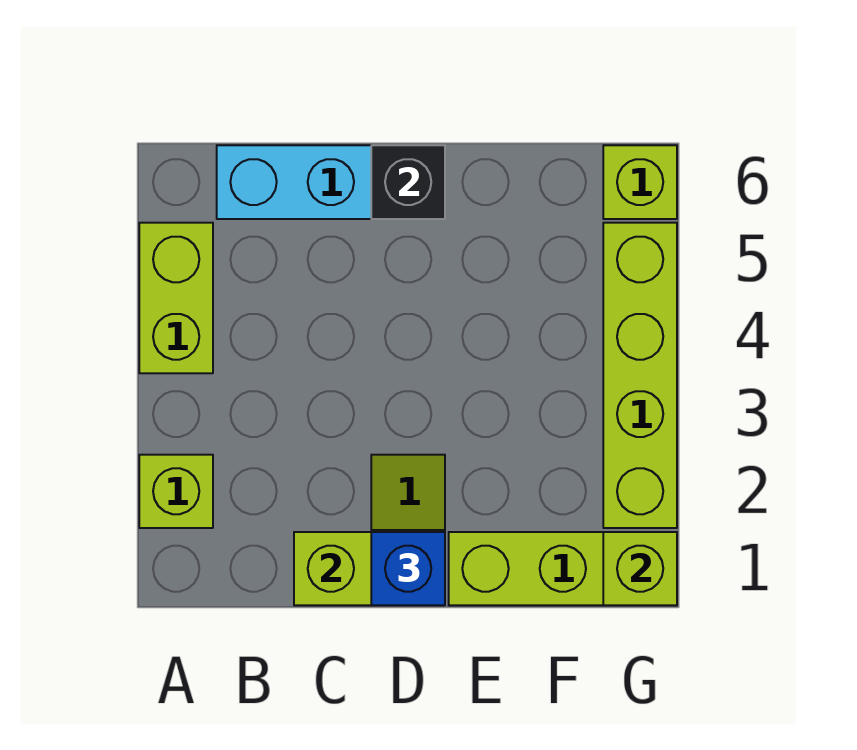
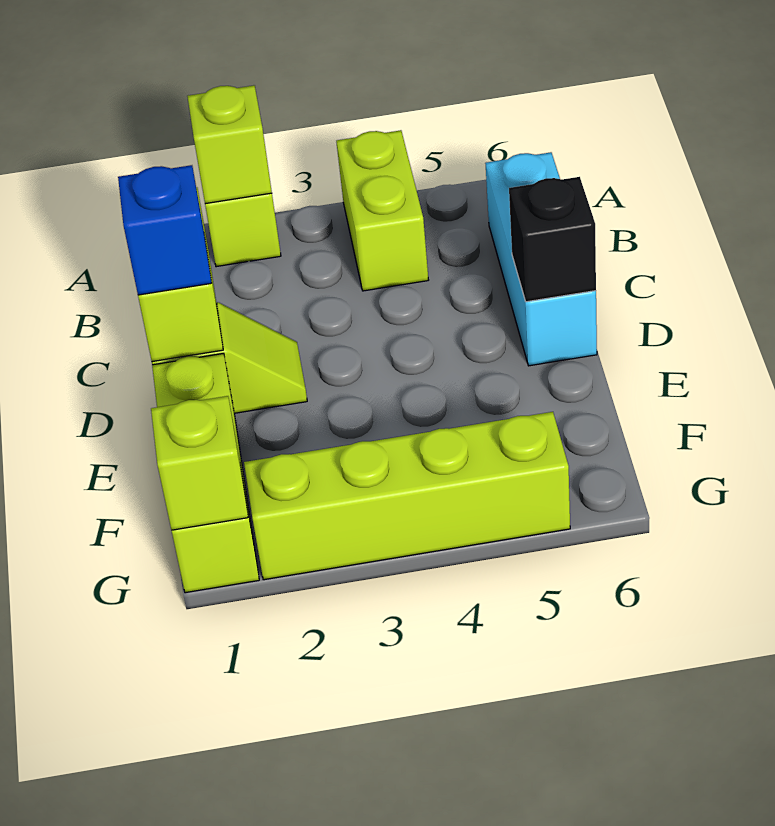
lime 1x2 brick [139,223,213,373] -> lime 1x2 brick turned to [336,130,428,291]
lime 1x1 brick [603,145,677,219] -> lime 1x1 brick moved to [187,85,272,204]

